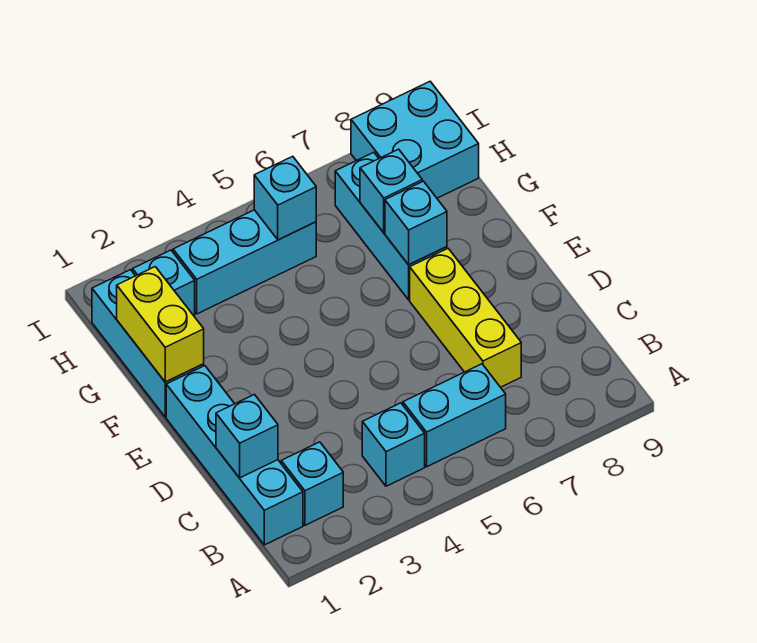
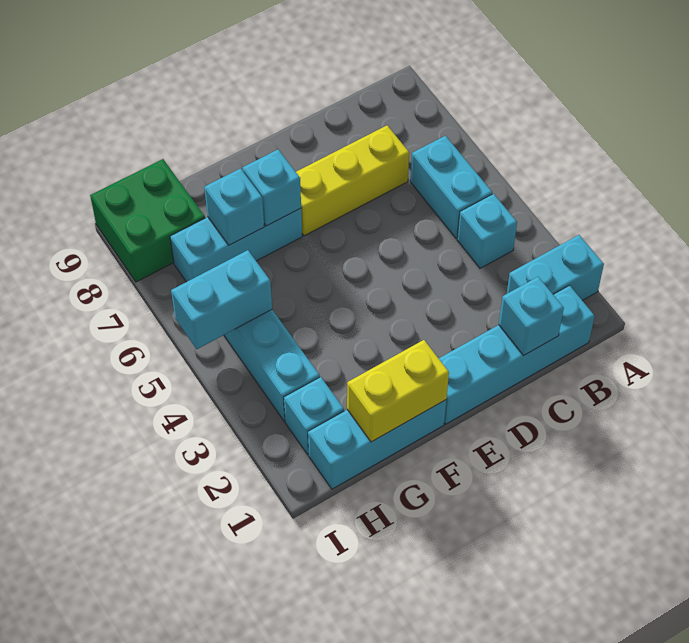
cyan 1x1 brick [281,442,343,525] -> cyan 1x2 brick [507,235,604,300]
cyan 1x1 brick [254,156,316,240] -> cyan 1x2 brick [171,250,272,349]
cyan 2x2 brick [351,82,479,198] -> green 2x2 brick [90,159,205,282]

